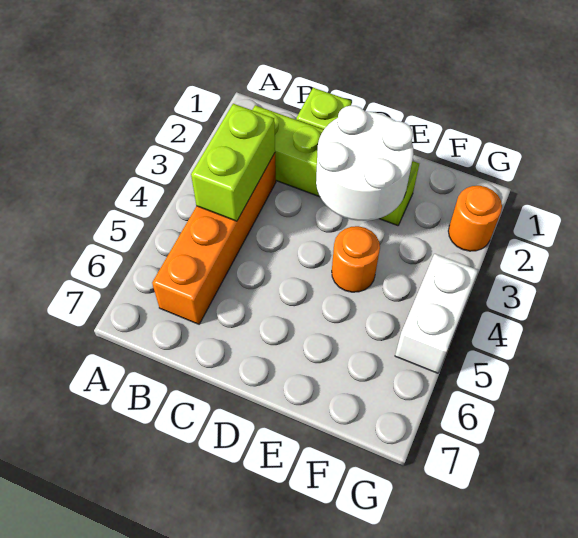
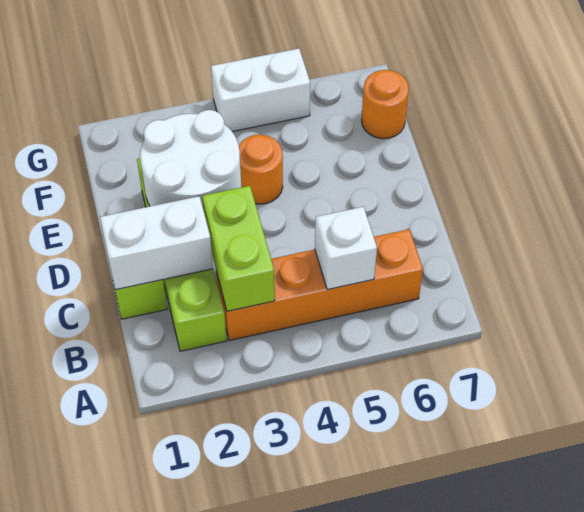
lime 1x2 brick [191,104,275,221] -> lime 1x2 brick turned to [202,186,275,311]
none -> white 1x1 brick [315,207,377,290]
none -> white 1x2 brick [100,196,213,290]
orange 1x1 round brick [448,186,502,251] -> orange 1x1 round brick moved to [362,70,409,139]

